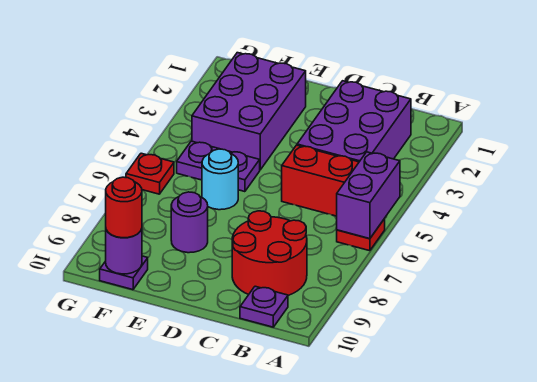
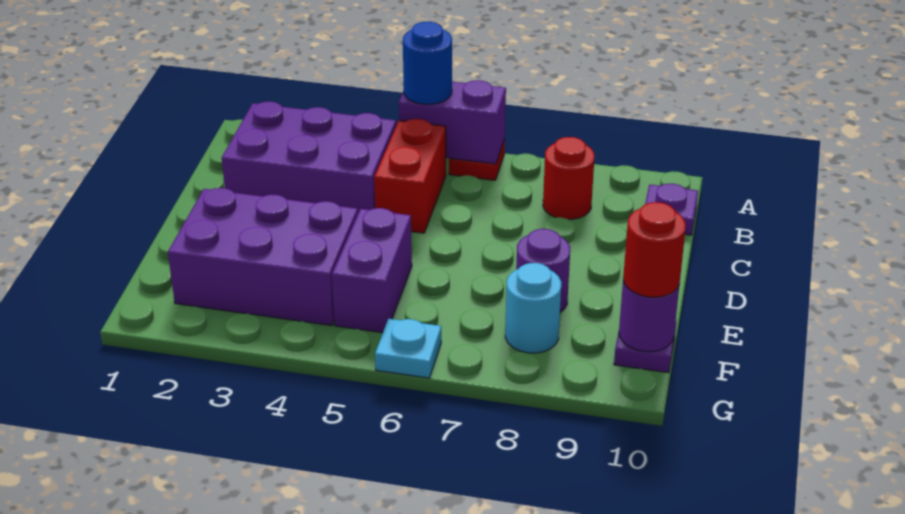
none -> blue 1x1 round brick [403,22,452,104]
red 2x2 round brick [232,211,307,295] -> red 1x1 round brick [543,137,594,219]
purple 1x2 plate [177,141,260,192] -> purple 1x2 brick [332,208,412,333]
cyan 1x1 round brick [202,149,238,210] -> cyan 1x1 round brick moved to [505,263,561,353]
red 1x1 plate [126,153,174,194] -> cyan 1x1 plate [375,319,441,378]

